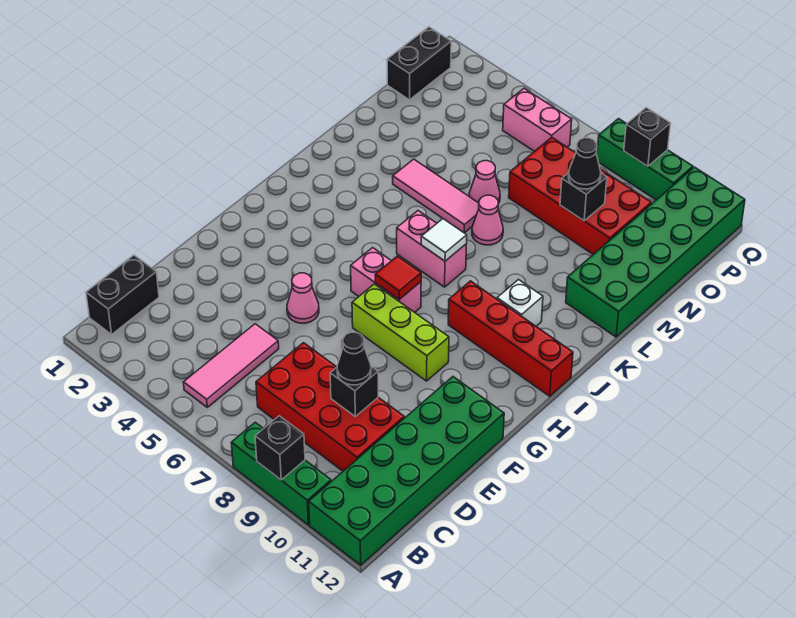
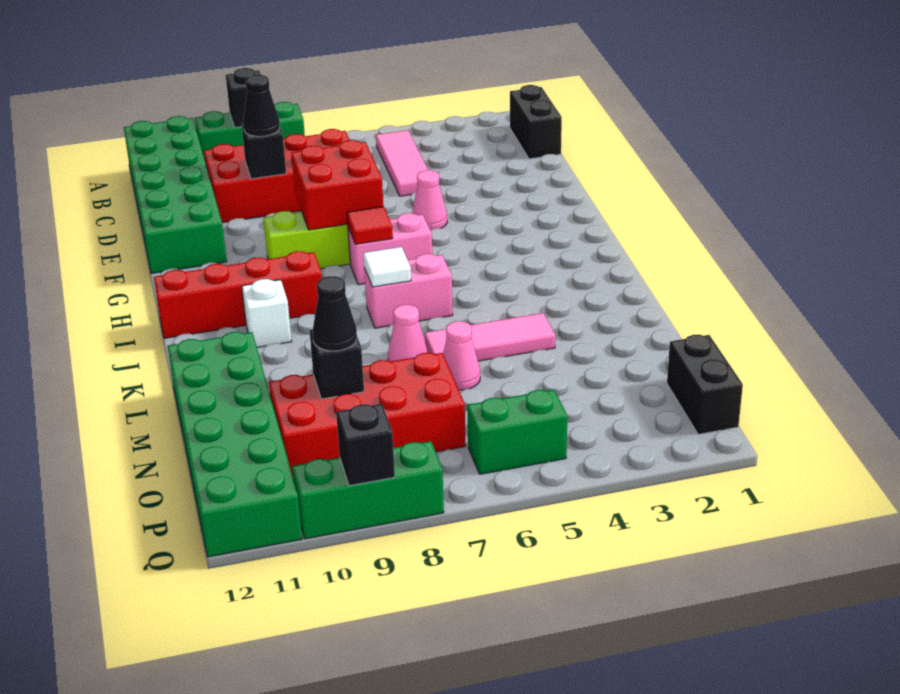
none -> red 2x2 brick [292,140,383,230]
pink 1x2 brick [503,88,572,151] -> green 1x2 brick [467,390,567,474]

